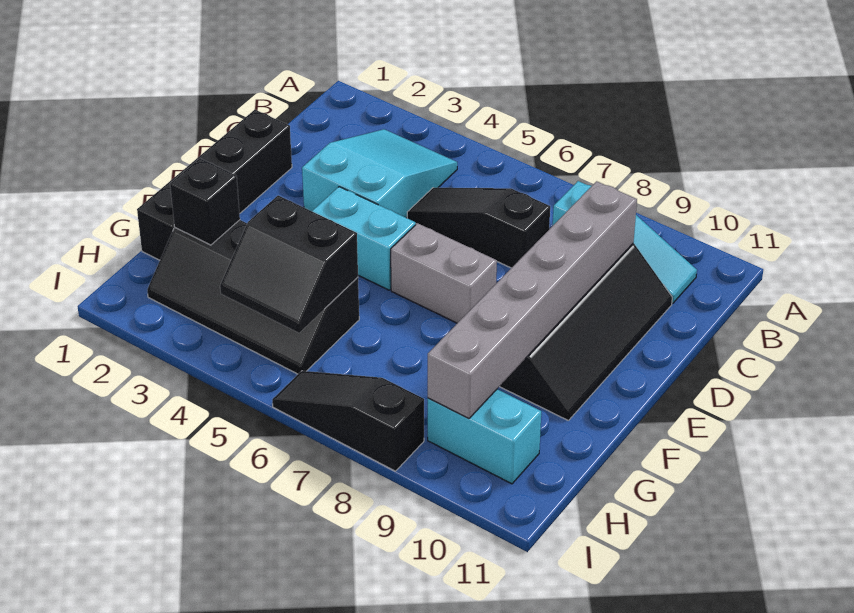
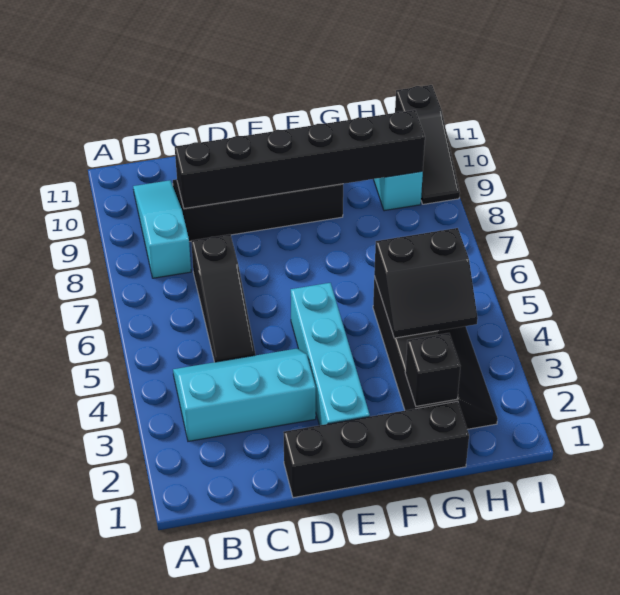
cyan 2x3 slope [302,129,457,218] -> cyan 2x3 slope turned to [173,348,316,441]
grey 1x6 brick [428,181,637,418] -> black 1x6 brick [175,110,425,209]
cyan 1x2 brick [312,187,416,290] -> cyan 1x4 brick [291,283,370,425]
grey 1x2 brick [391,223,497,323] -> none
black 2x2 slope [220,195,358,333] -> black 2x2 slope turned to [374,228,478,338]
black 1x3 slope [272,371,424,471] -> black 1x3 slope moved to [395,85,460,204]

